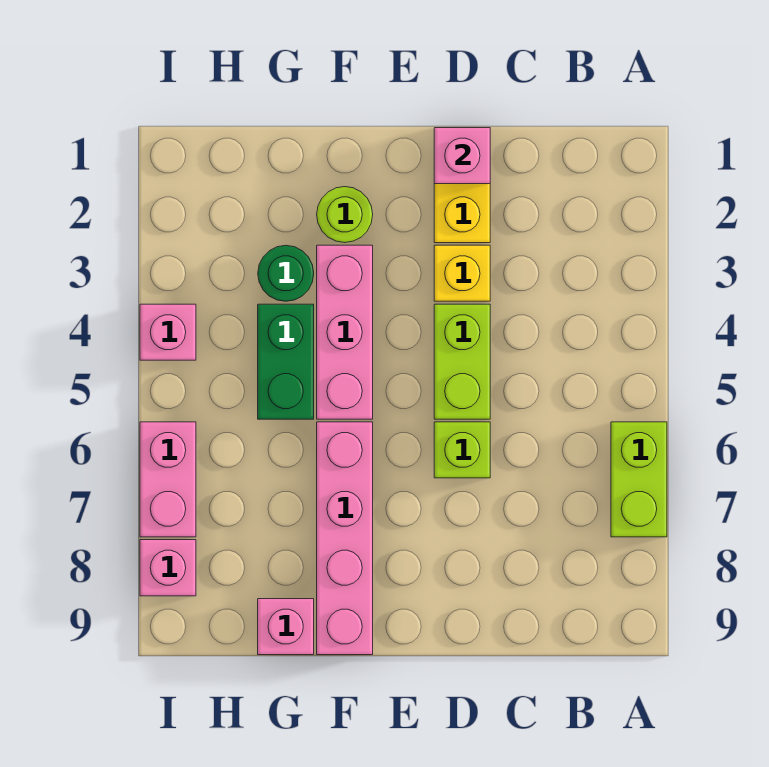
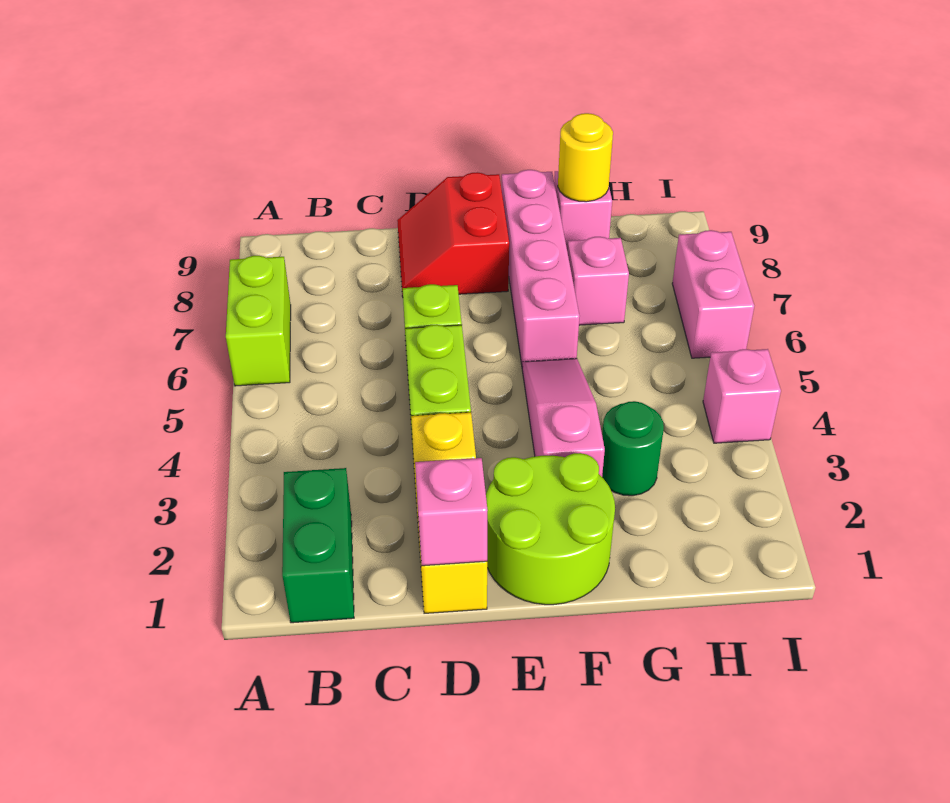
none -> red 2x2 slope [397,172,509,297]
lime 1x1 round brick [317,187,373,243] -> lime 2x2 round brick [486,453,615,605]
pink 1x3 brick [317,245,373,419] -> pink 1x3 slope [522,358,605,477]
green 1x2 brick [258,304,314,419] -> green 1x2 brick moved to [282,468,354,623]
none -> yellow 1x1 round brick [558,113,613,202]
pink 1x1 brick [140,540,196,596] -> pink 1x1 brick moved to [567,237,629,325]

